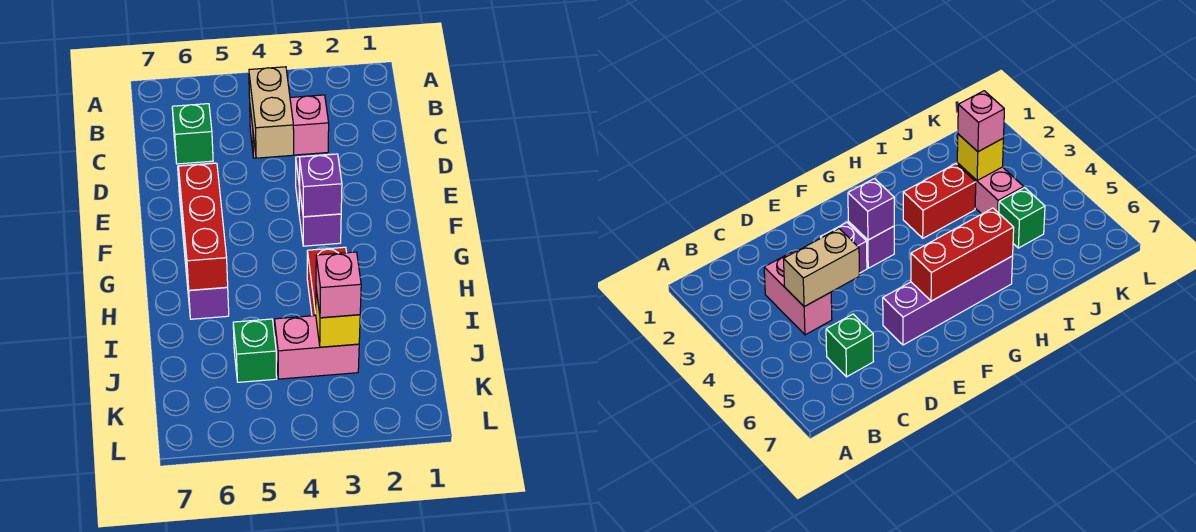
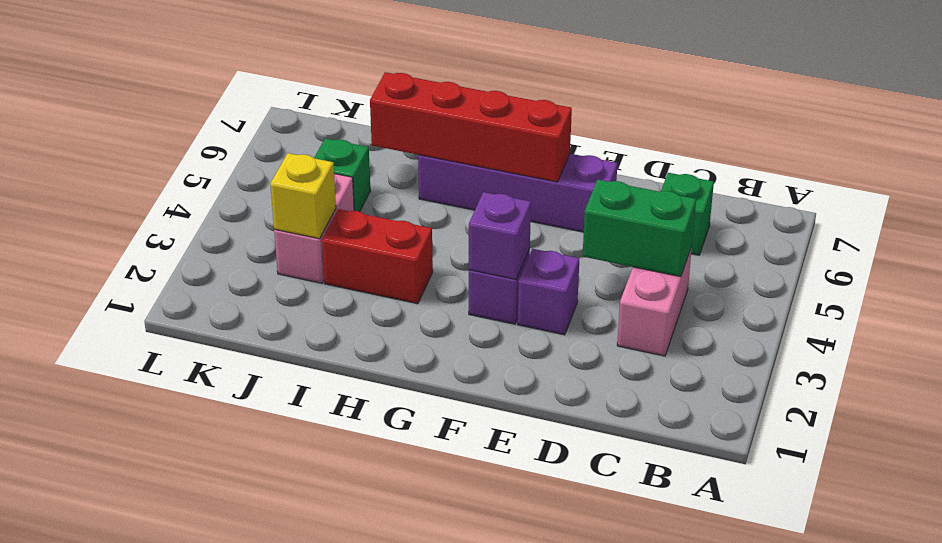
tan 1x2 brick [249,67,294,158] -> green 1x2 brick [583,180,696,277]
red 1x3 brick [179,163,228,290] -> red 1x4 brick [370,72,572,182]
pink 1x1 brick [316,252,361,318] -> none

